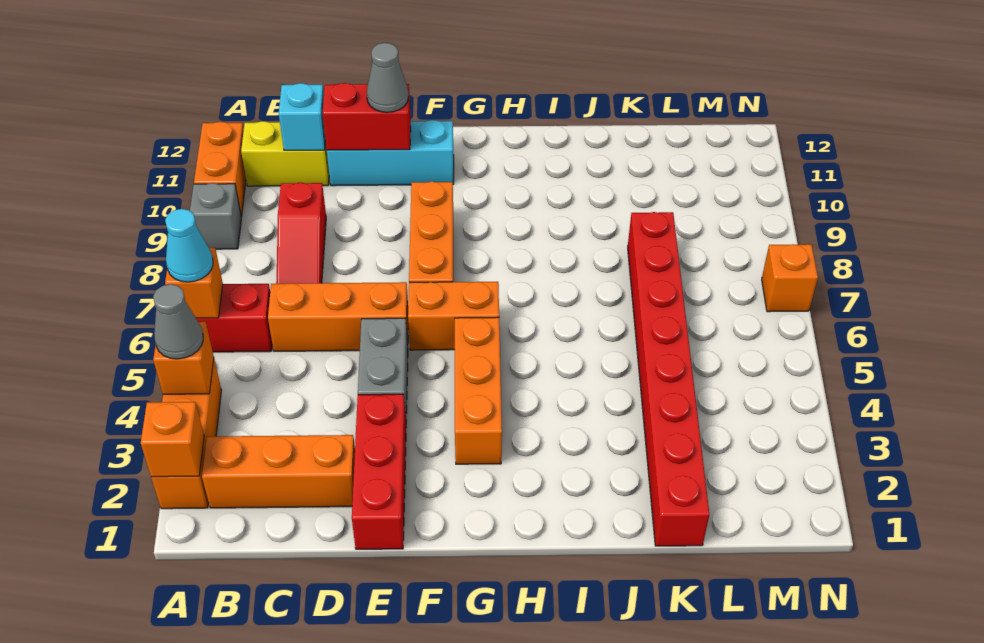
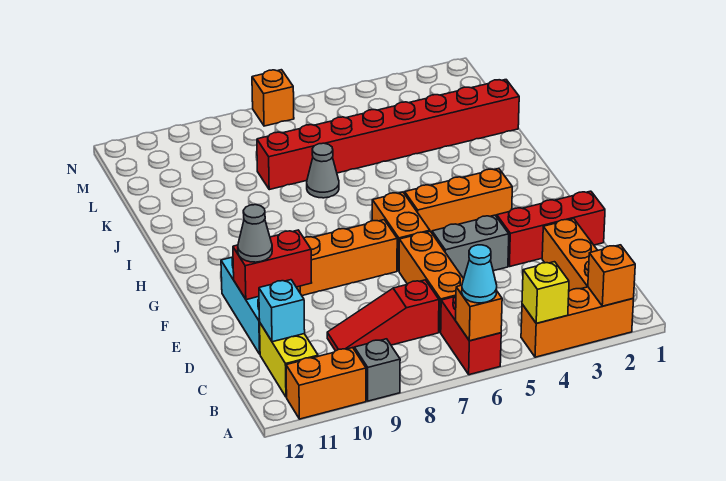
orange 1x1 brick [153,322,214,394] -> yellow 1x1 brick [522,262,569,323]
grey 1x1 cone [153,284,203,359] -> grey 1x1 cone moved to [307,143,339,198]
red 1x3 slope [276,182,326,284] -> red 1x3 slope turned to [327,280,439,351]
red 1x2 brick [323,83,411,150] -> red 1x2 brick turned to [233,230,312,300]

